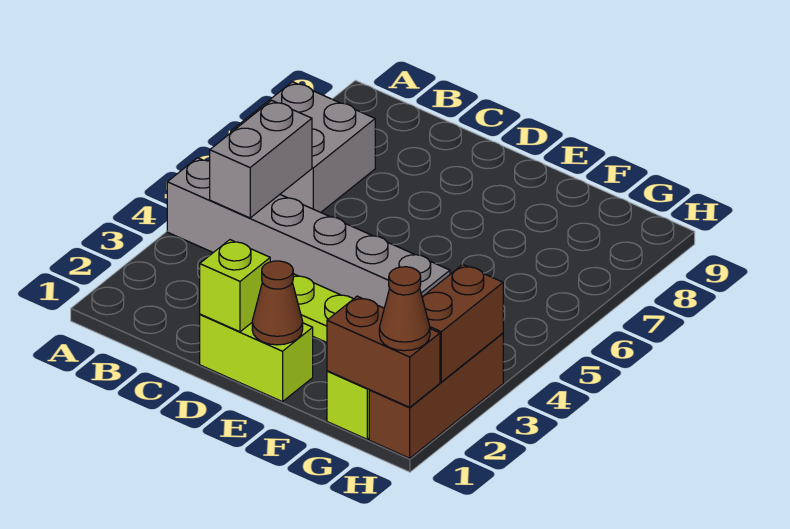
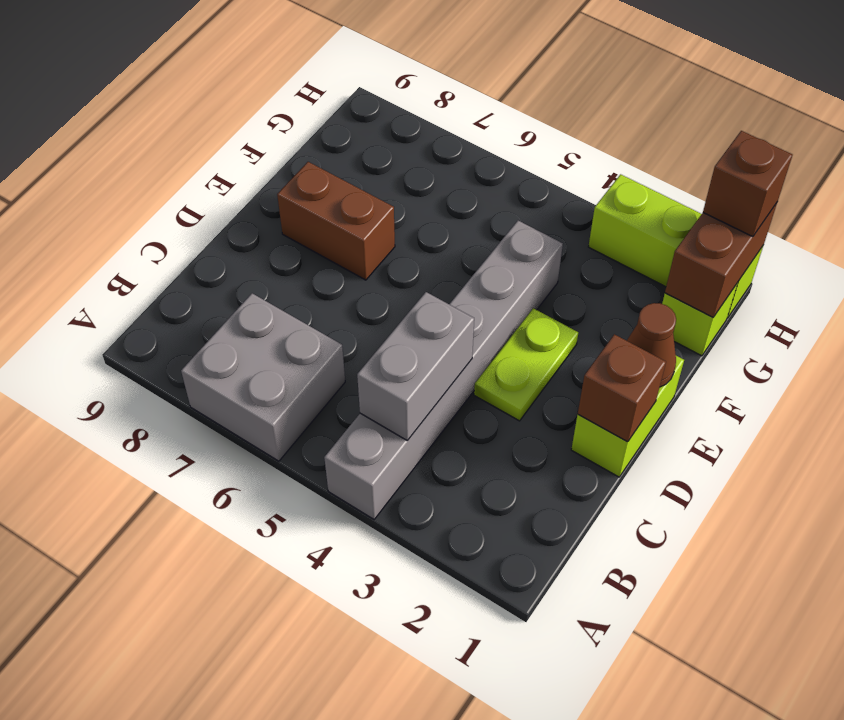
grey 1x2 brick [210,100,312,218] -> grey 1x2 brick turned to [357,292,474,441]
lime 1x1 brick [200,240,270,332] -> brown 1x1 brick [578,334,666,442]
brown 1x3 brick [369,333,503,458] -> lime 1x3 brick [588,174,763,318]
brown 1x1 cone [379,267,430,351] -> brown 1x1 brick [703,131,792,237]
brown 1x2 brick [422,265,503,382] -> brown 1x2 brick moved to [277,162,395,280]

